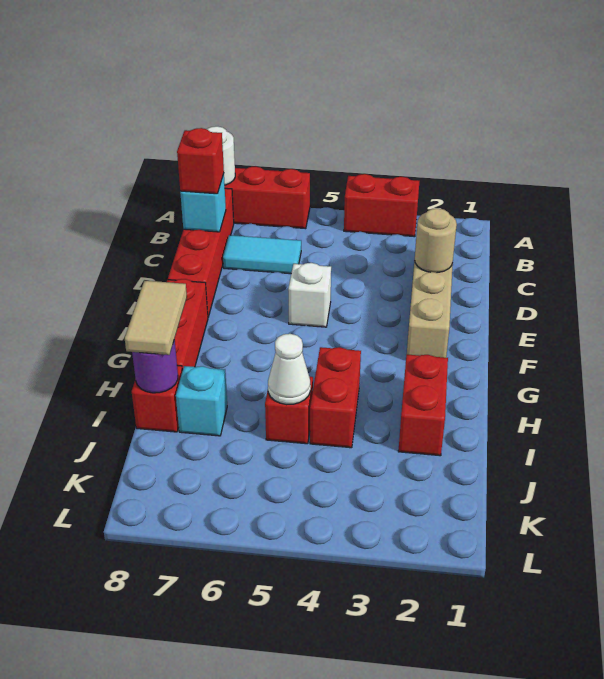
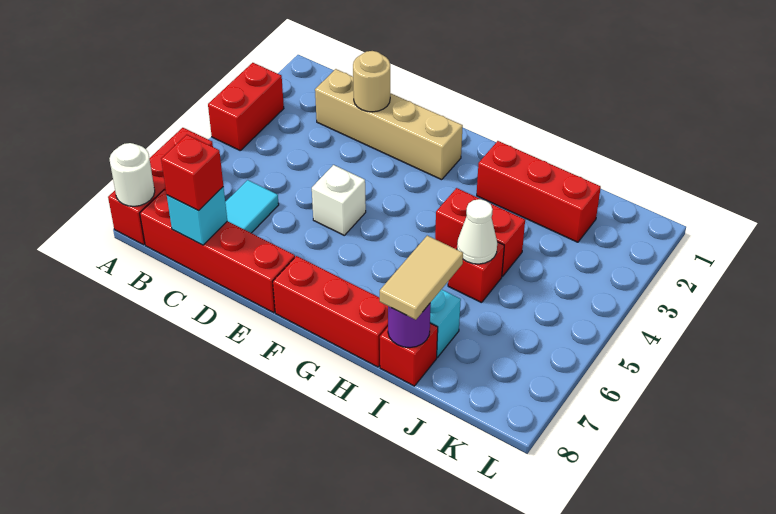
red 1x2 brick [398,354,448,456] -> red 1x3 brick [477,141,601,242]
tan 1x2 tile [125,281,187,355] -> tan 1x2 tile turned to [380,236,463,320]

